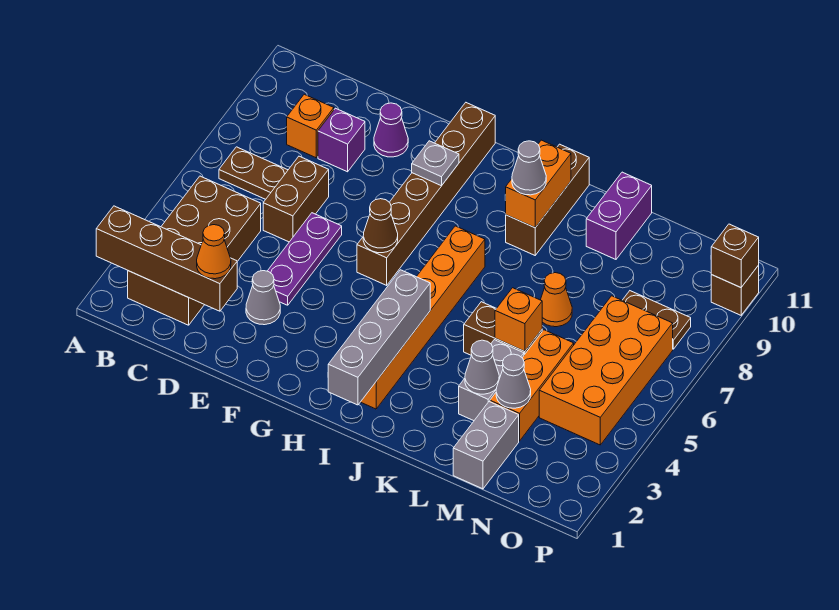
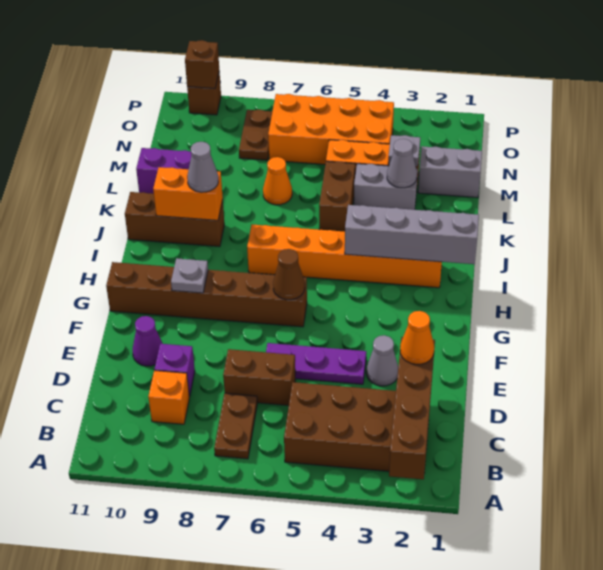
orange 1x1 brick [495,288,542,351] -> none
grey 1x1 cone [496,354,531,408] -> grey 1x1 plate [388,135,420,167]

